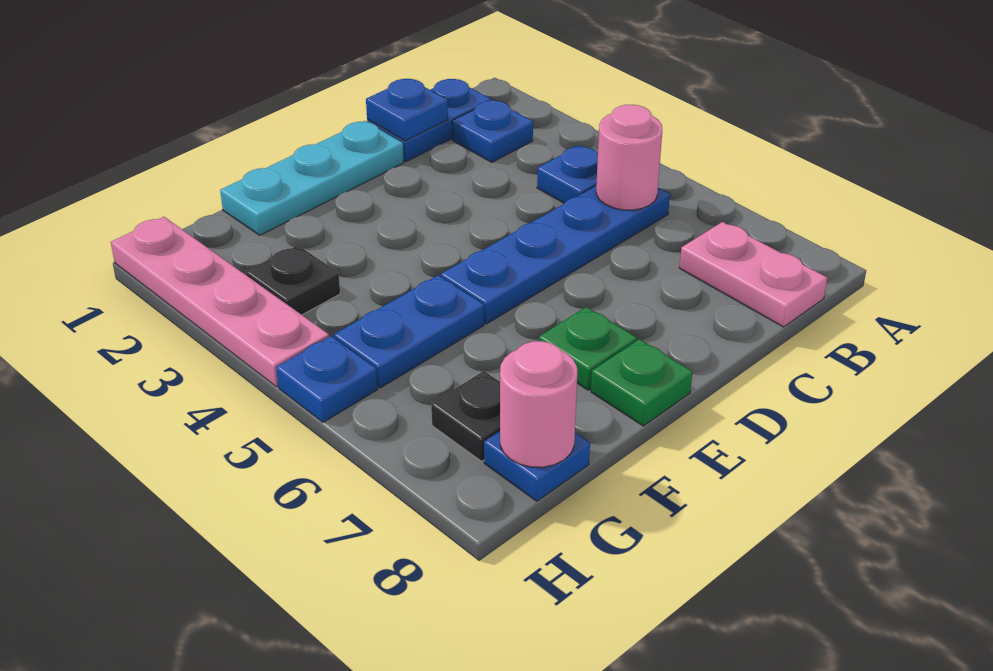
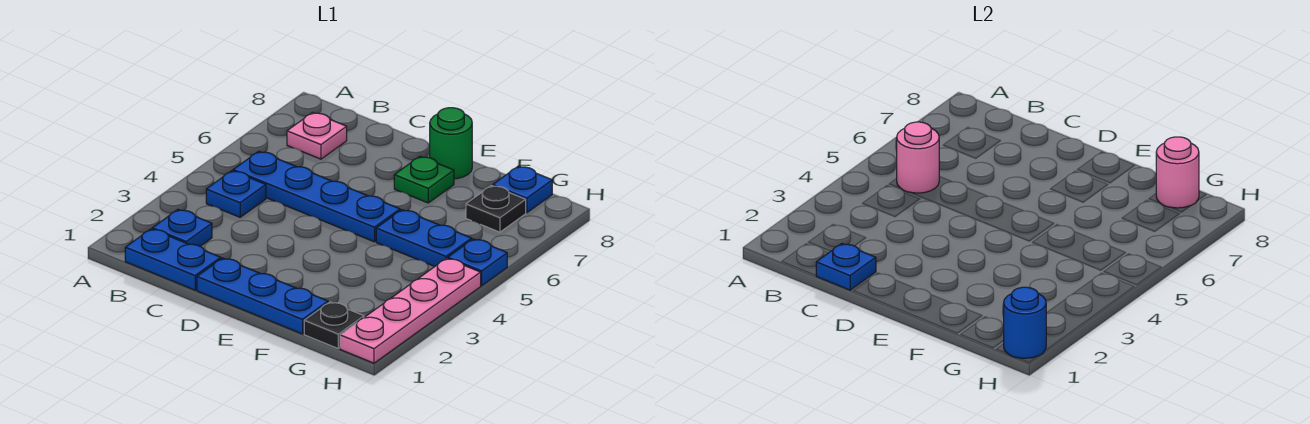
pink 1x2 plate [680,222,827,327] -> pink 1x1 plate [287,112,347,159]
cyan 1x3 plate [220,121,404,235] -> blue 1x3 plate [197,258,328,334]
green 1x1 plate [591,339,692,426] -> green 1x1 round brick [430,108,472,179]
black 1x1 plate [246,245,340,315] -> black 1x1 plate moved to [304,302,364,348]
none -> blue 1x1 round brick [1003,287,1046,358]

